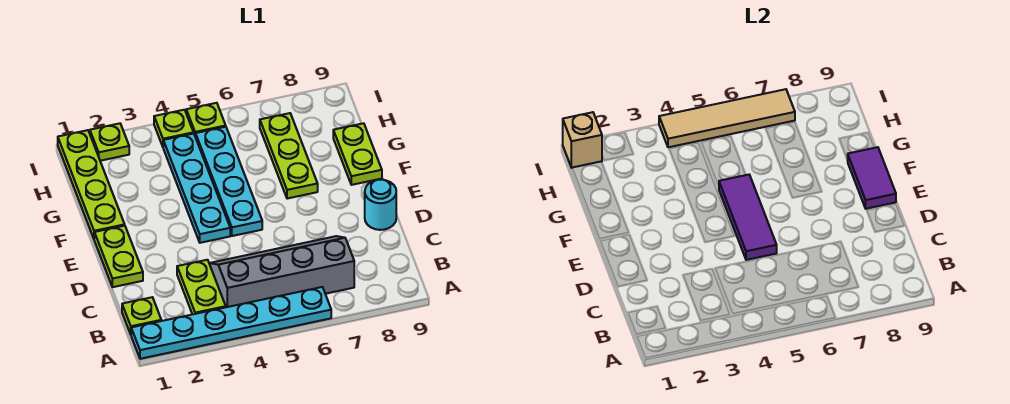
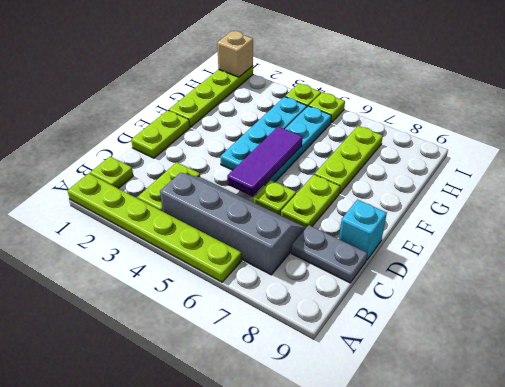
cyan 1x6 plate [131,287,331,359] -> lime 1x6 plate [68,173,242,282]
none -> grey 1x2 plate [291,225,367,283]
cyan 1x1 round brick [365,180,396,230] -> cyan 1x1 brick [339,200,387,260]
purple 1x2 tile [848,147,896,209] -> none
lime 1x2 plate [333,123,382,185] -> lime 1x2 plate moved to [281,174,340,228]
lime 1x1 plate [90,123,129,161] -> lime 1x1 plate moved to [254,180,296,215]
tan 1x4 tile [659,89,795,147] -> none

